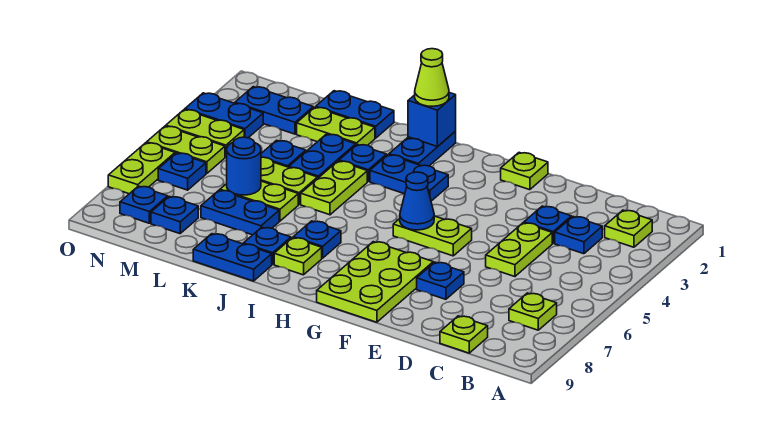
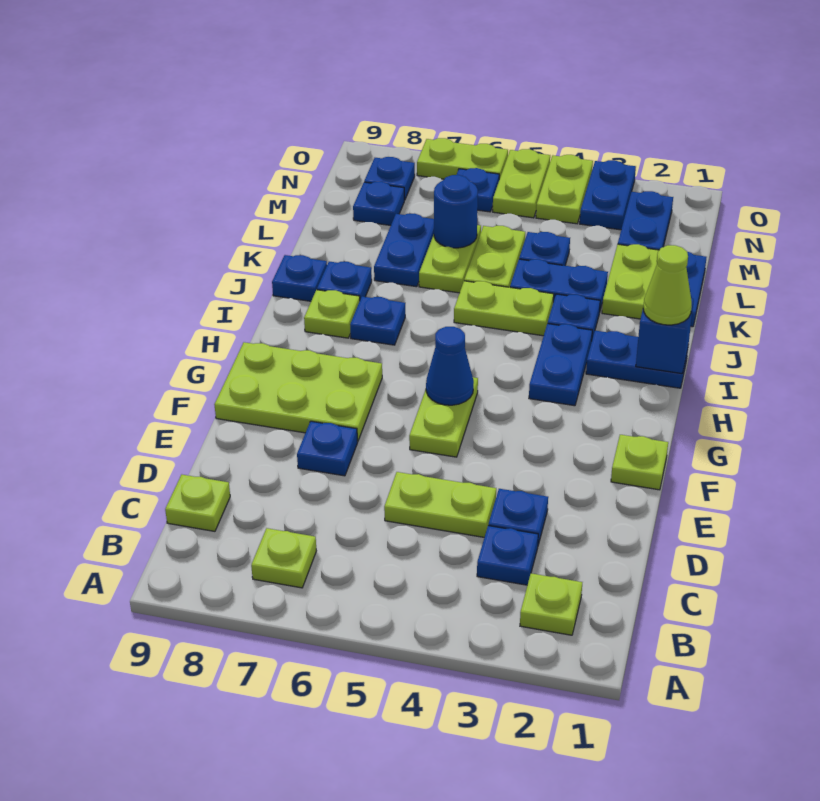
blue 1x2 plate [193,234,272,281] -> blue 1x1 plate [272,255,327,301]

